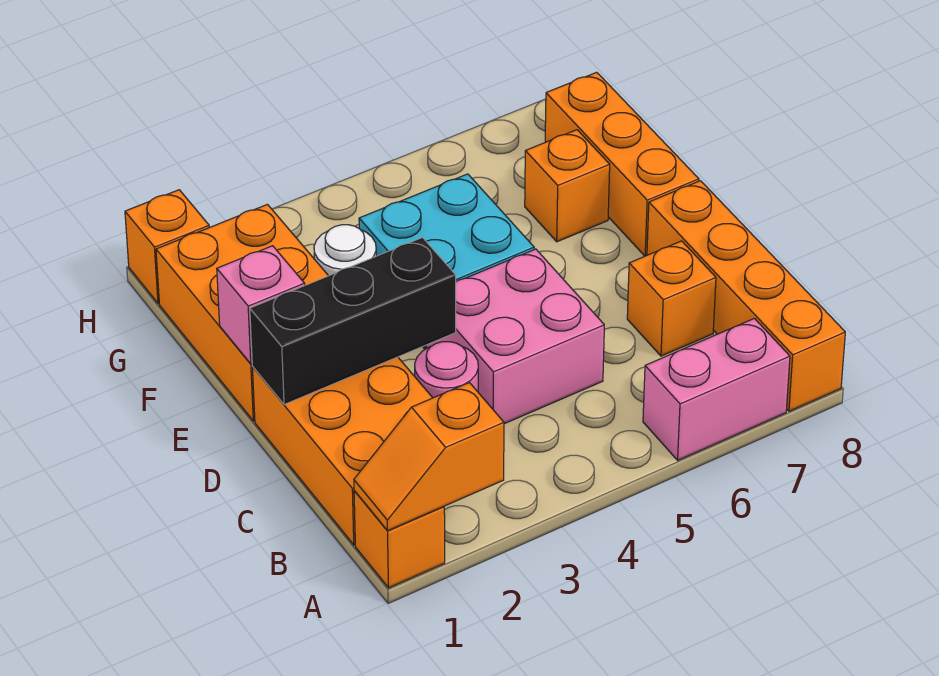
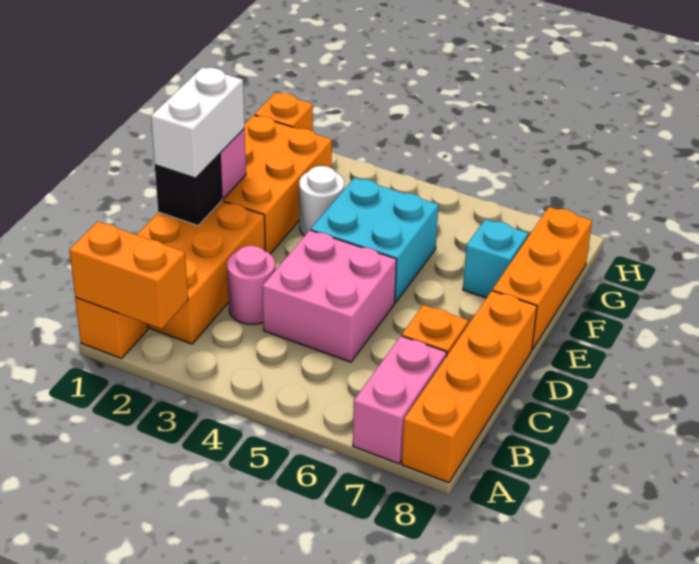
orange 1x2 slope [354,383,504,531] -> orange 1x2 brick [69,222,188,329]
pink 1x2 brick [643,318,790,460] -> pink 1x2 brick turned to [353,336,447,464]
black 1x3 brick [250,238,456,405] -> black 1x1 brick [155,154,222,225]
none -> white 1x2 brick [151,67,245,178]
orange 1x1 brick [525,130,610,242] -> cyan 1x1 brick [463,219,528,298]

